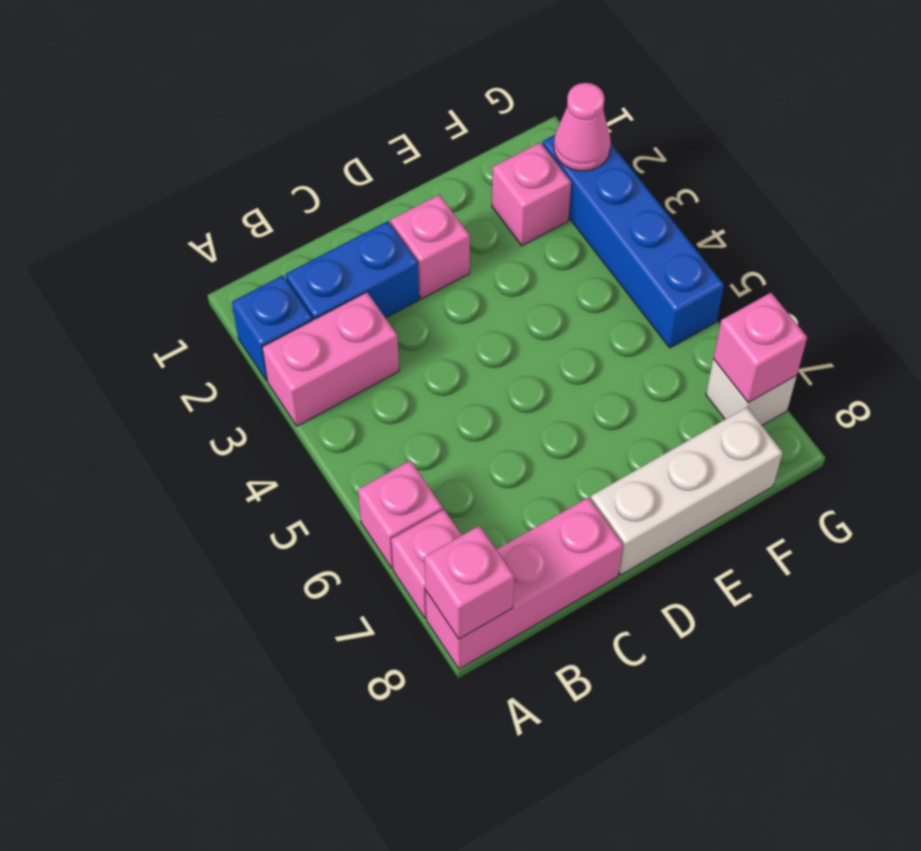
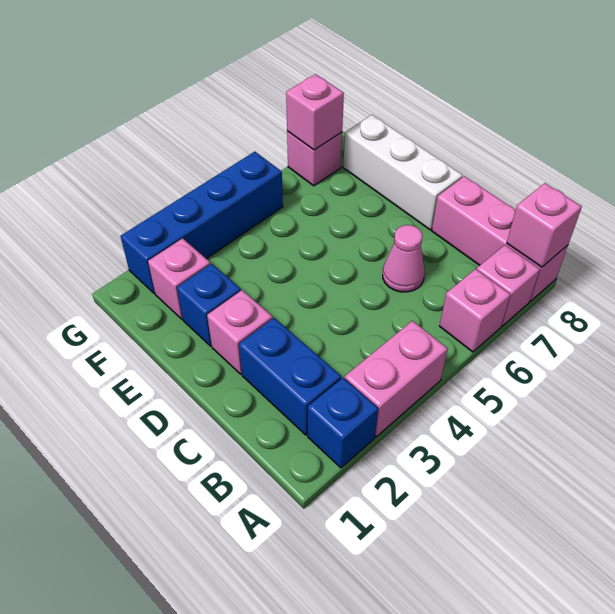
pink 1x2 brick [262,292,399,426] -> pink 1x2 brick turned to [345,321,448,437]
none -> blue 1x1 brick [177,264,241,346]
pink 1x1 cone [554,83,611,171] -> pink 1x1 cone moved to [383,225,425,292]
white 1x1 brick [706,359,797,425] -> pink 1x1 brick [287,131,342,186]

